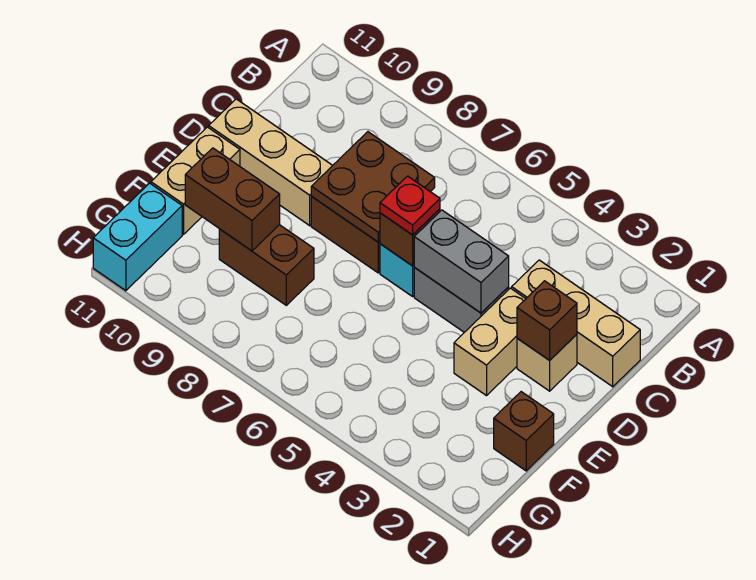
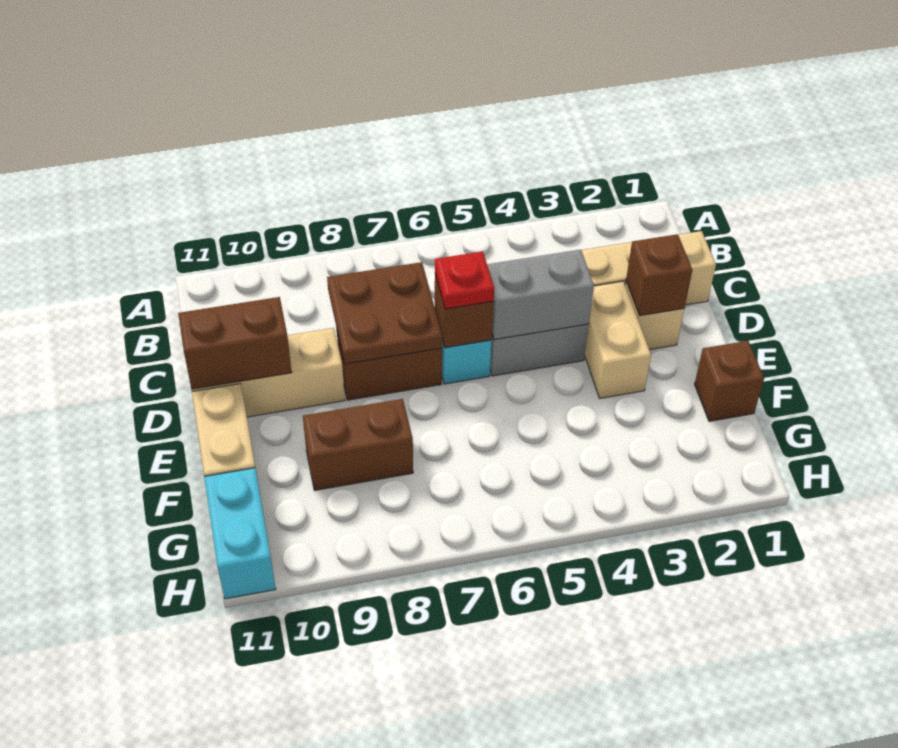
brown 1x2 brick [185,148,280,251] -> brown 1x2 brick moved to [178,297,292,389]

